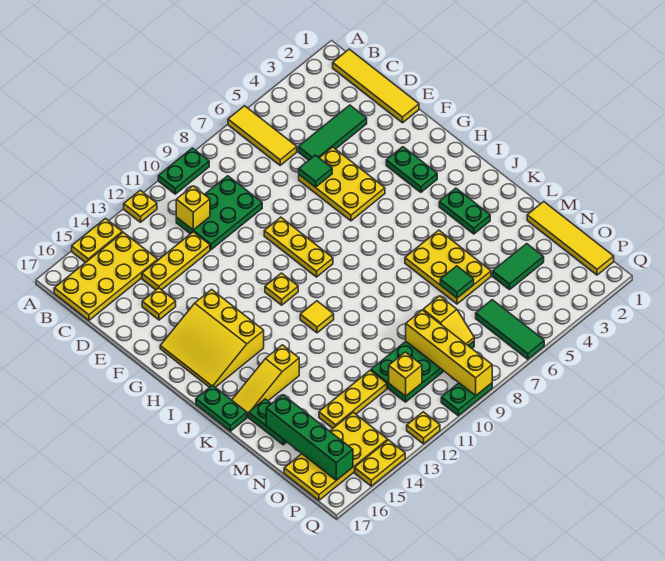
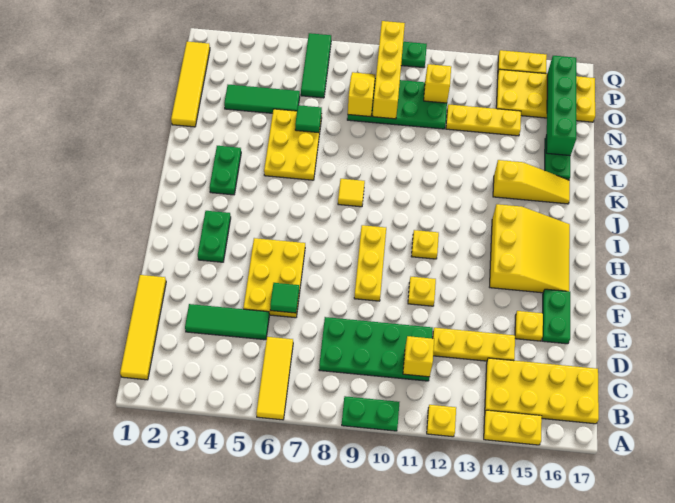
green 2x3 plate [176,176,262,250] -> green 2x4 plate [319,317,433,381]
yellow 1x1 tile [300,301,334,333] -> yellow 1x1 tile moved to [338,179,365,207]
green 1x2 plate [196,385,247,431] -> green 1x2 plate moved to [542,289,570,344]
green 1x2 tile [493,244,544,290] -> green 1x3 tile [224,85,300,113]
yellow 1x1 plate [407,412,440,444] -> yellow 1x1 plate moved to [408,277,436,306]

